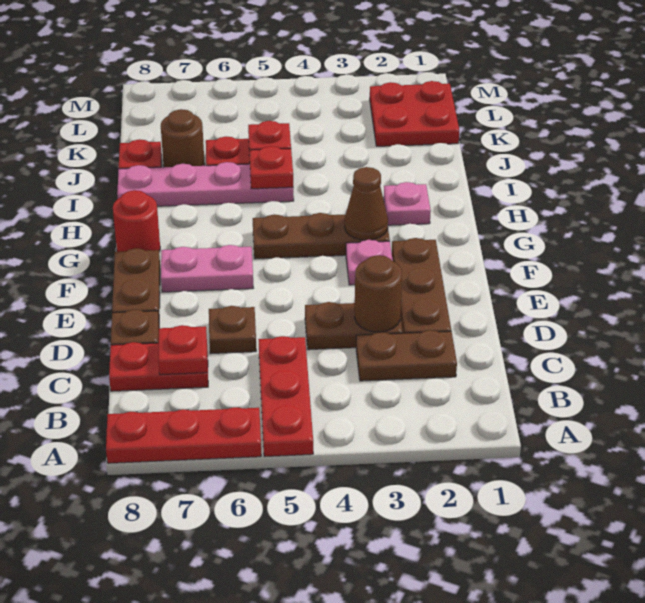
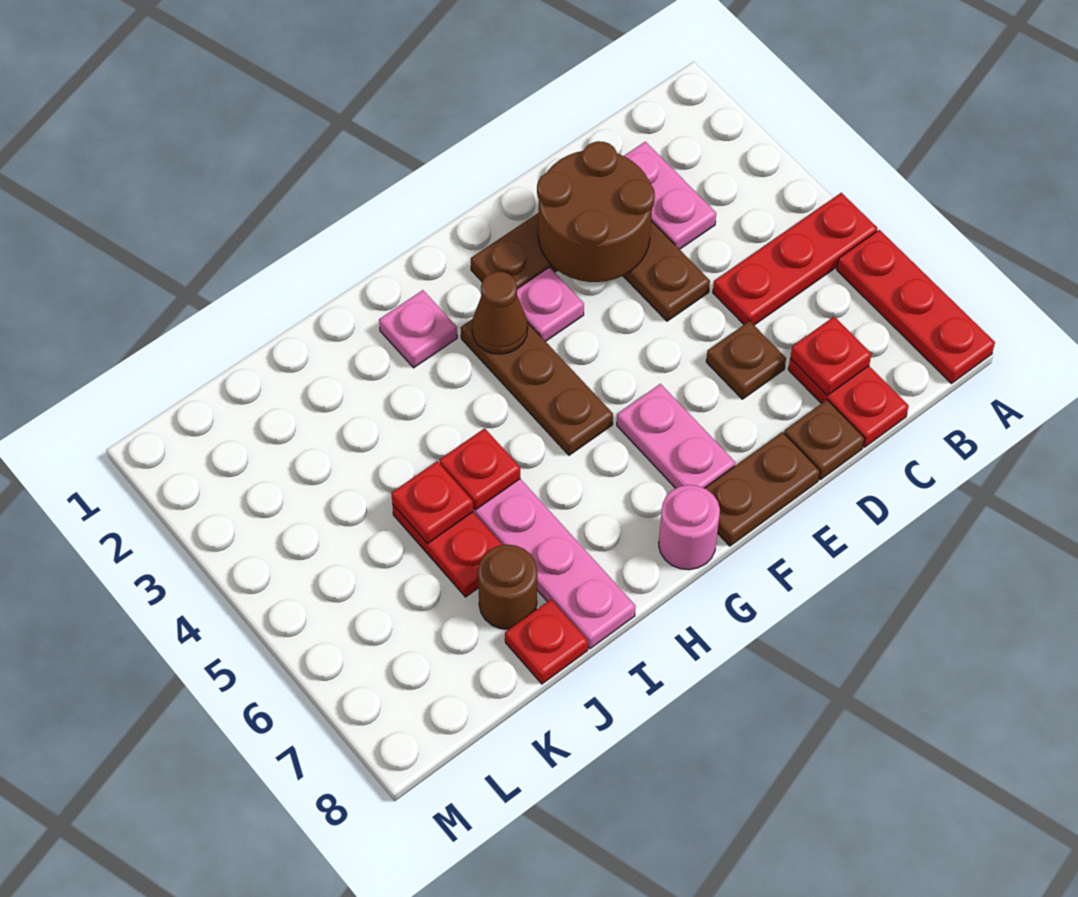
brown 1x2 plate [356,330,457,381] -> pink 1x2 plate [624,142,716,249]
brown 1x1 round brick [355,255,402,332] -> brown 2x2 round brick [537,141,655,282]
red 1x1 round brick [113,190,160,252] -> pink 1x1 round brick [659,485,720,570]
red 2x2 plate [370,81,459,146] -> none

